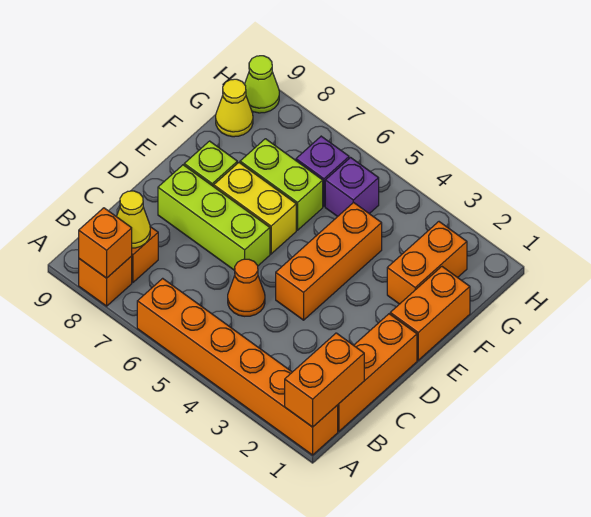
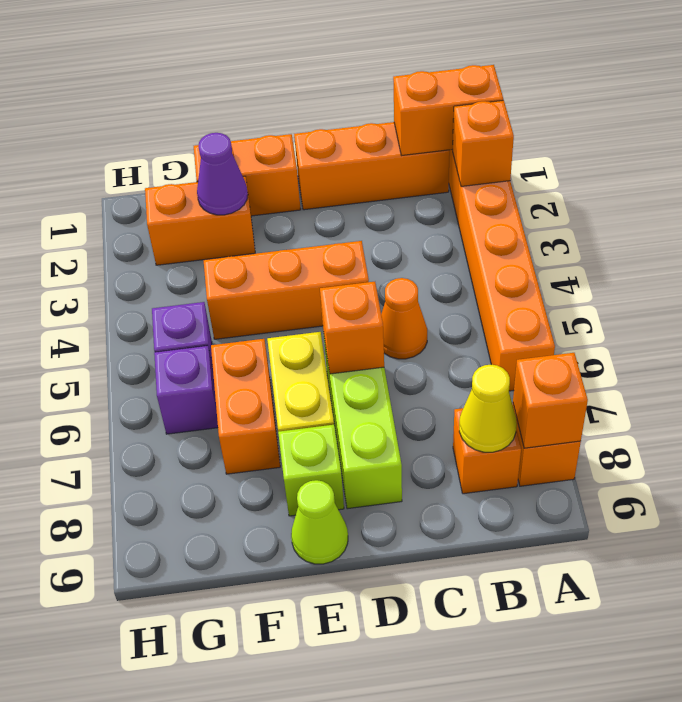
none -> orange 1x1 brick [453,100,514,187]
none -> orange 1x1 brick [320,282,384,374]
none -> purple 1x1 cone [197,133,248,215]
lime 1x2 brick [240,139,323,230] -> orange 1x2 brick [211,339,280,474]
yellow 1x1 cone [216,79,253,137] -> none
lime 1x1 cone [245,56,279,113] -> lime 1x1 cone moved to [291,480,348,564]

